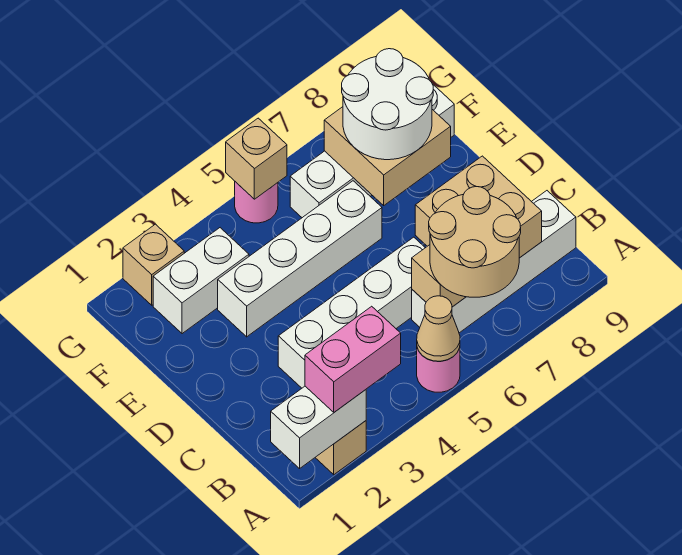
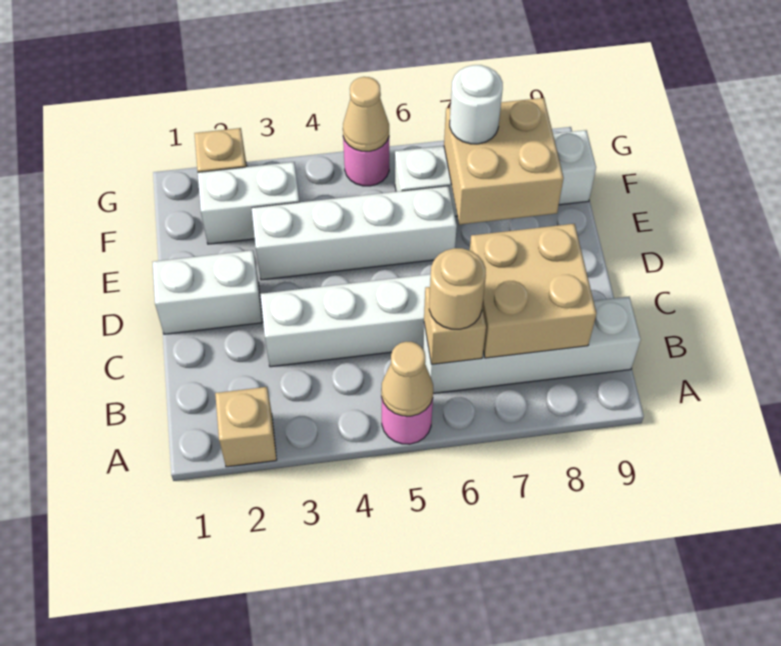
white 1x2 brick [271,386,366,469] -> white 1x2 brick moved to [153,250,263,334]
pink 1x2 brick [305,306,401,412] -> none
tan 2x2 round brick [429,187,521,297] -> tan 1x1 round brick [429,248,486,329]
white 2x2 round brick [342,49,433,160] -> white 1x1 round brick [450,65,503,144]
tan 1x1 brick [226,118,287,199] -> tan 1x1 cone [343,77,389,151]

